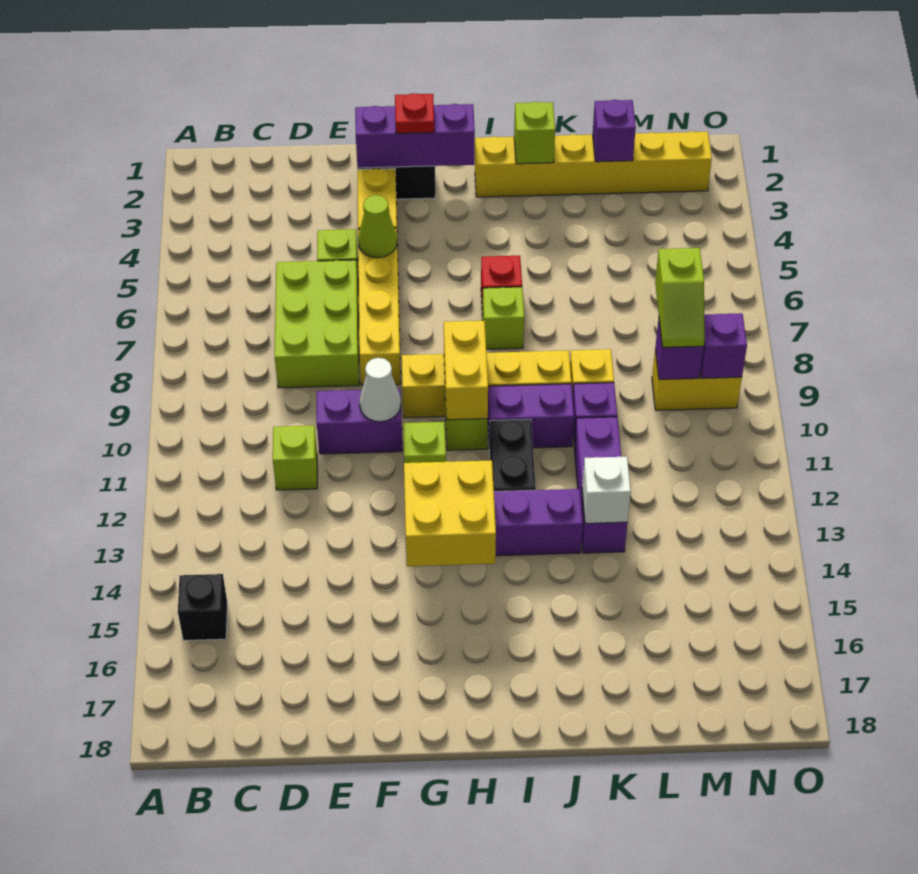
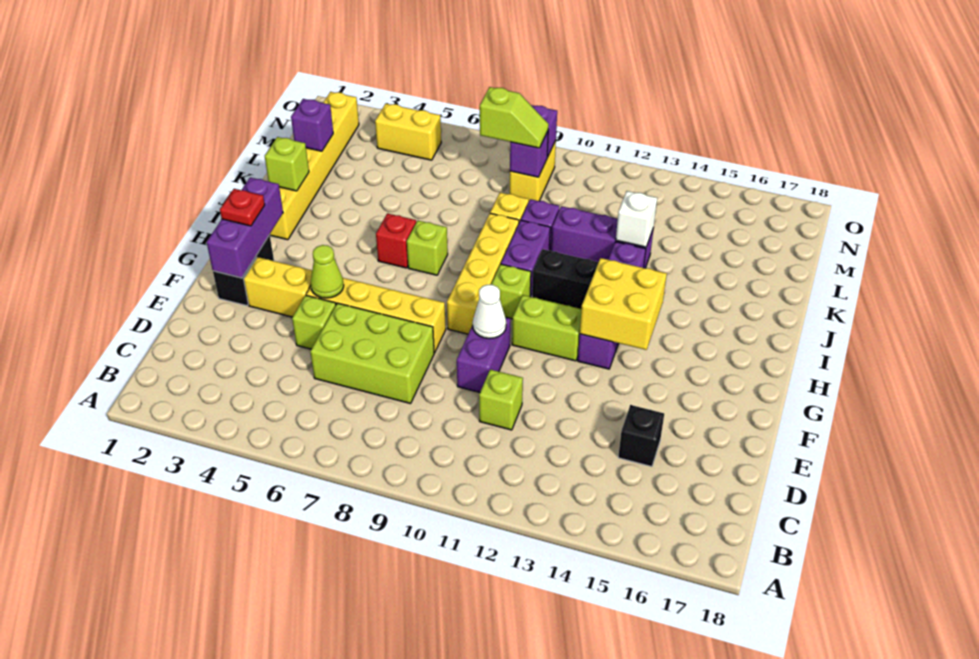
black 1x1 brick [178,574,227,641] -> black 1x1 brick moved to [618,405,664,467]
lime 1x1 brick [403,422,446,463] -> lime 1x2 brick [512,295,582,361]
yellow 1x2 brick [444,321,488,420] -> yellow 1x2 brick moved to [375,104,441,160]

